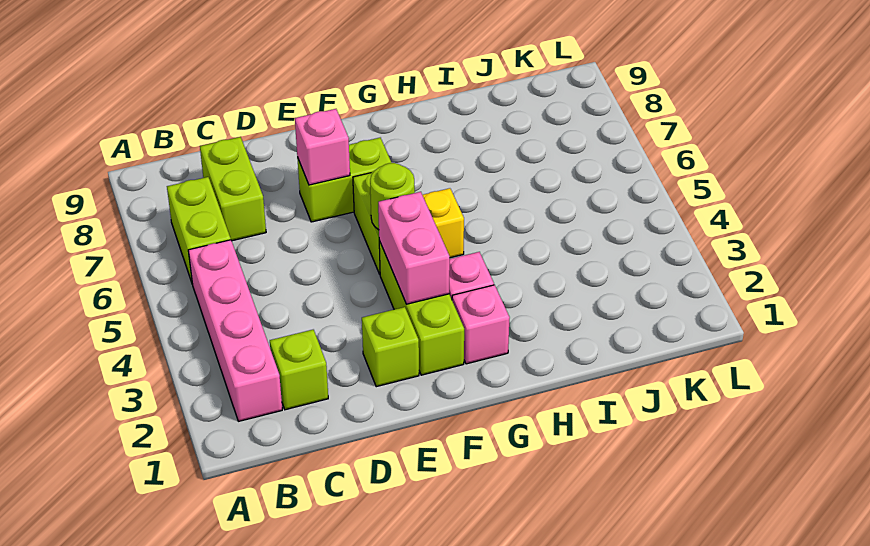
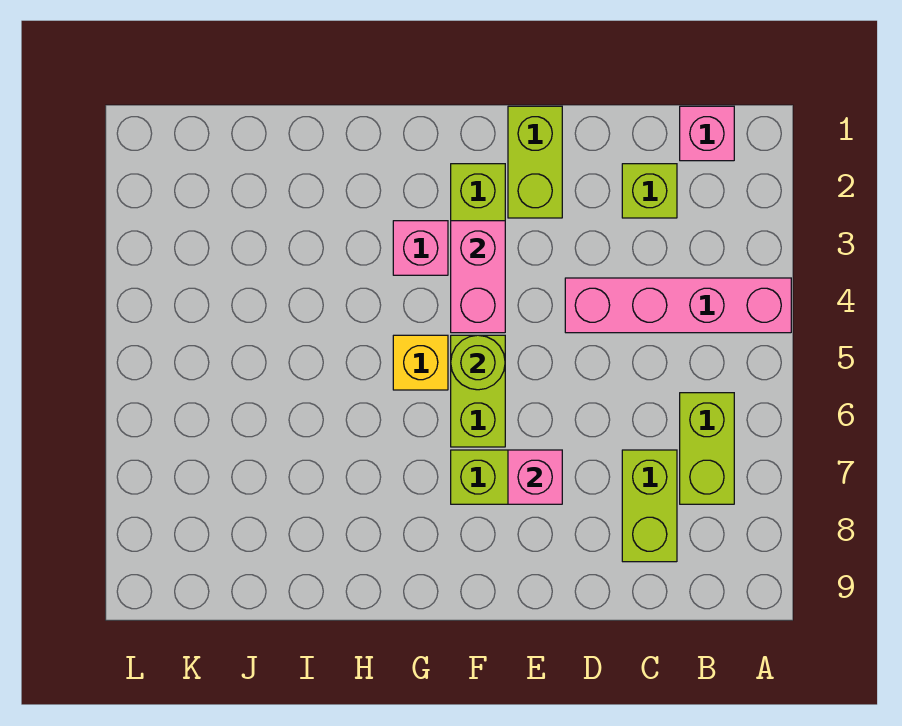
pink 1x4 brick [188,240,282,421] -> pink 1x4 brick turned to [565,278,791,333]
lime 1x1 brick [362,307,419,387] -> lime 1x2 brick [508,106,562,218]
pink 1x1 brick [452,285,510,364] -> pink 1x1 brick moved to [680,106,734,161]

